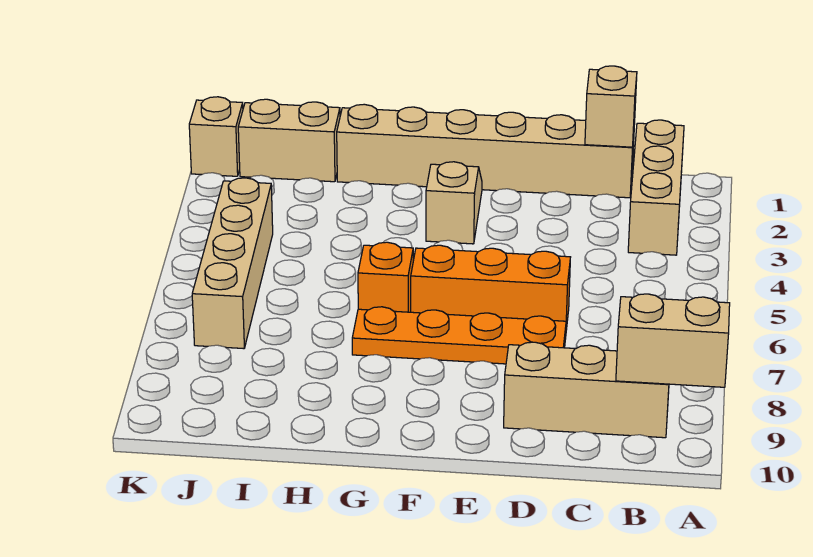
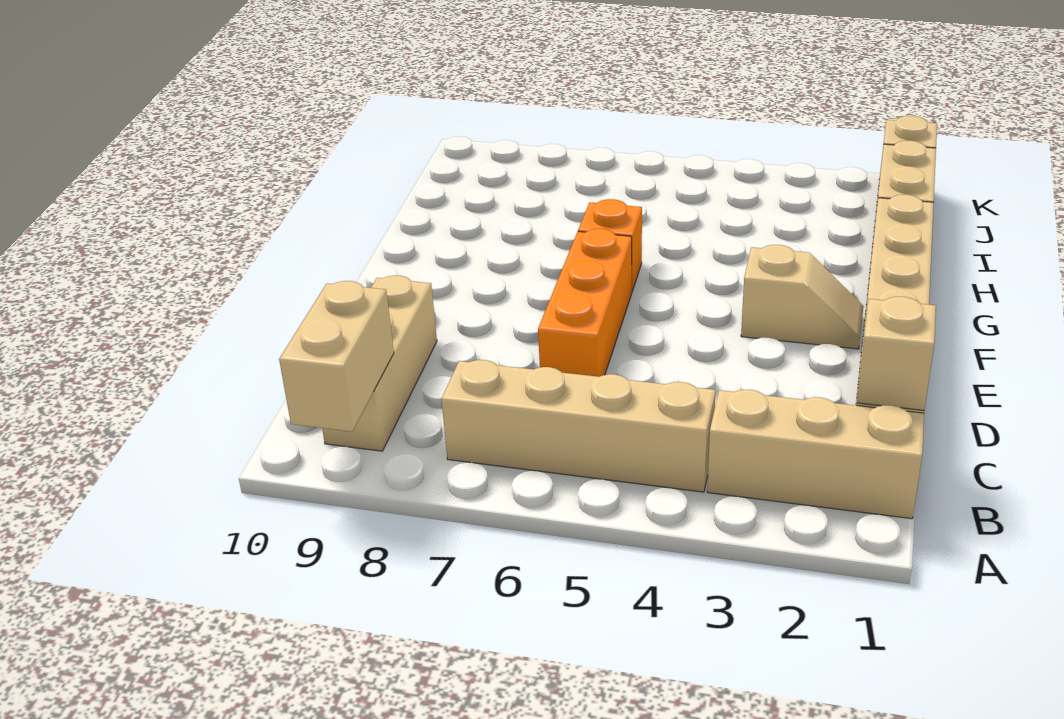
orange 1x4 plate [352,307,566,364] -> none
tan 1x4 brick [192,178,273,349] -> tan 1x4 brick moved to [441,360,716,492]

